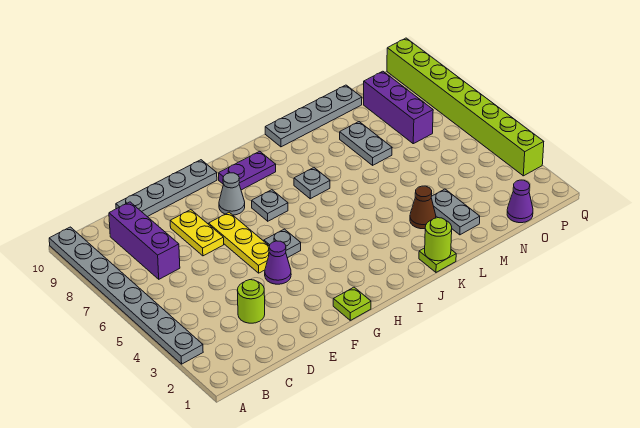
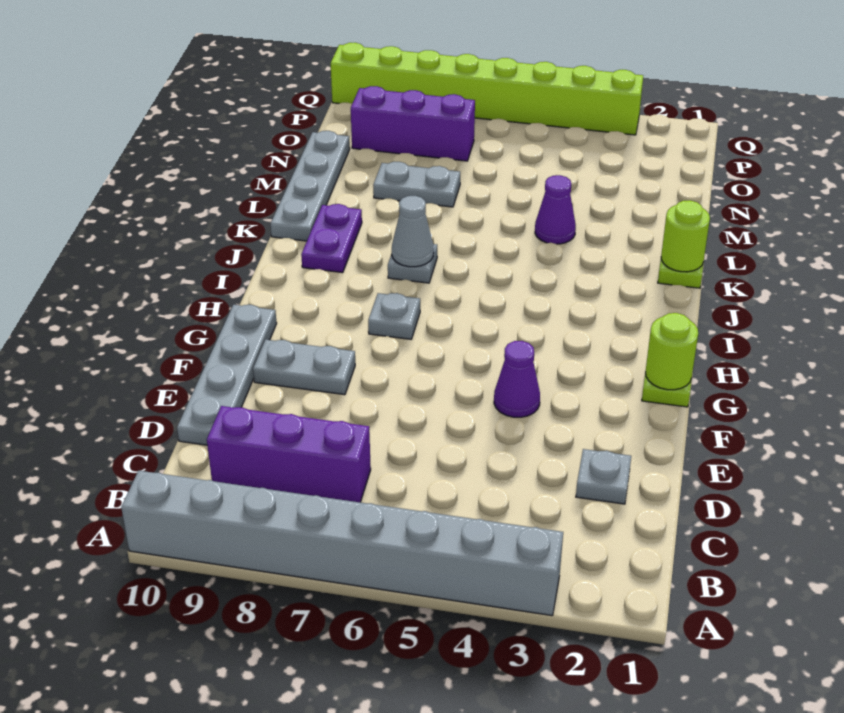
grey 1x8 plate [49,227,203,364] -> grey 1x8 brick [121,471,563,616]
lime 1x1 round brick [237,280,265,323] -> lime 1x1 round brick moved to [645,313,698,390]
yellow 1x2 plate [170,210,224,256] -> none
yellow 1x3 plate [209,212,270,273] -> none
grey 1x1 plate [264,229,301,258] -> grey 1x1 plate moved to [576,449,631,504]
grey 1x1 cone [219,173,245,215] -> grey 1x1 cone moved to [392,196,434,267]
purple 1x2 plate [219,151,276,190] -> purple 1x2 plate moved to [301,204,362,273]
brown 1x1 cone [410,186,436,229] -> none
grey 1x2 plate [431,189,480,235] -> grey 1x2 plate moved to [253,340,355,395]
purple 1x1 cone [507,180,533,223] -> purple 1x1 cone moved to [535,175,576,244]

